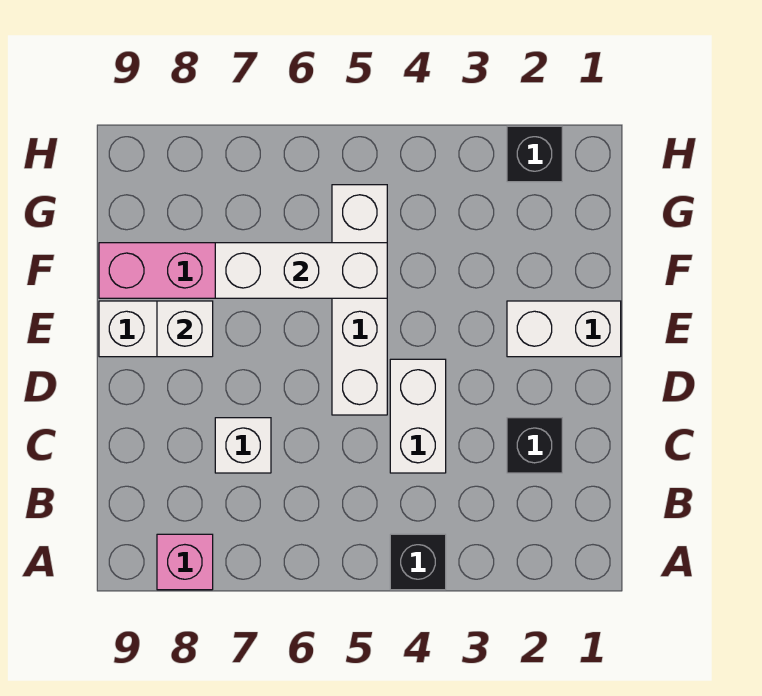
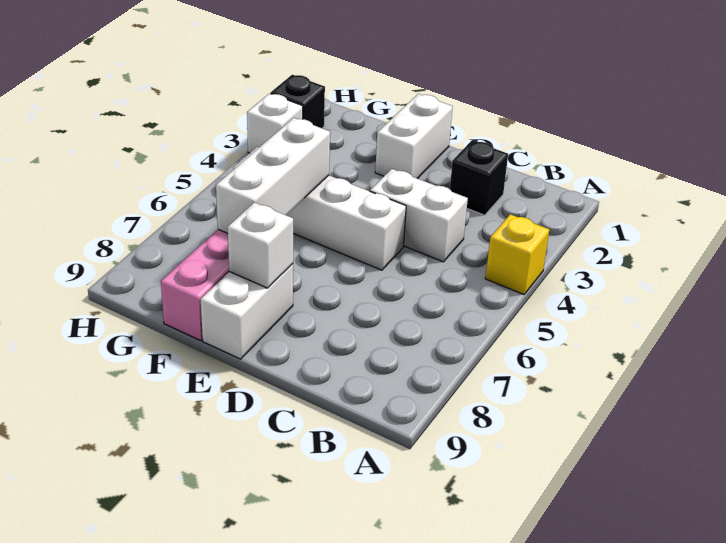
black 1x1 brick [390,534,446,590] -> yellow 1x1 brick [485,214,549,295]
pink 1x1 brick [157,534,213,590] -> none
white 1x1 brick [215,418,271,473] -> white 1x1 brick moved to [247,93,303,153]

